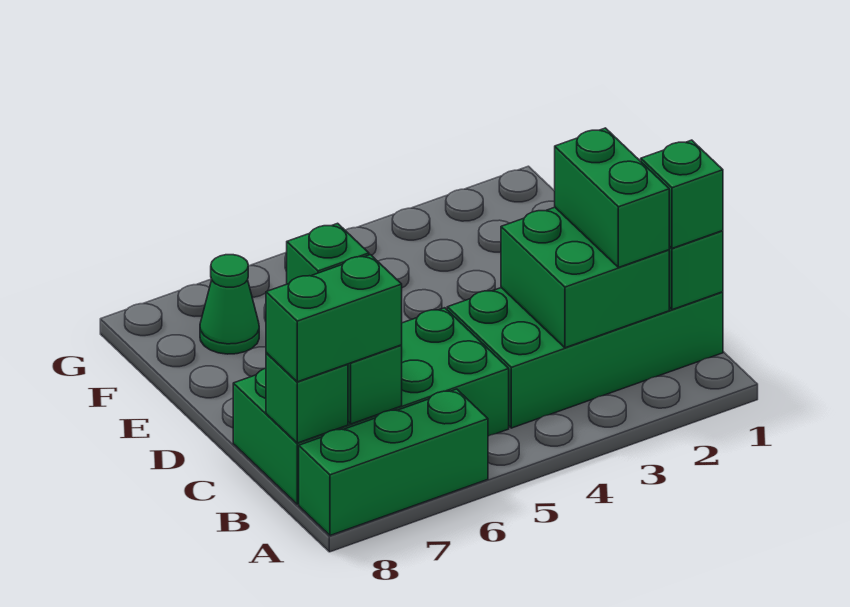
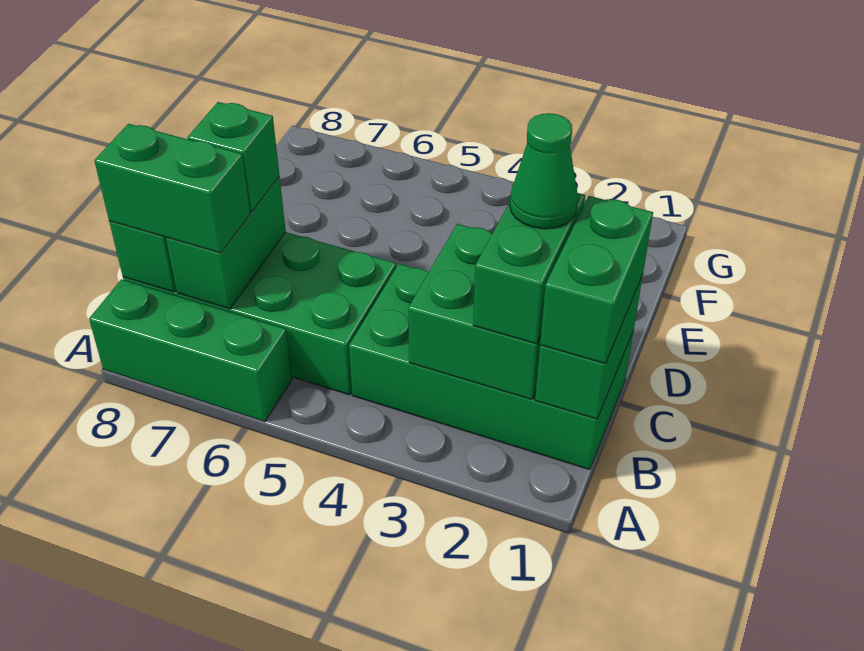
green 1x1 brick [641,140,723,248] -> green 1x2 brick [540,196,653,364]
green 1x1 cone [200,255,259,354] -> green 1x1 cone moved to [510,113,578,229]

